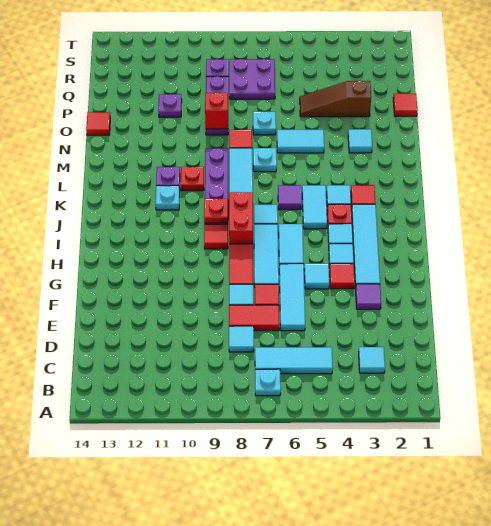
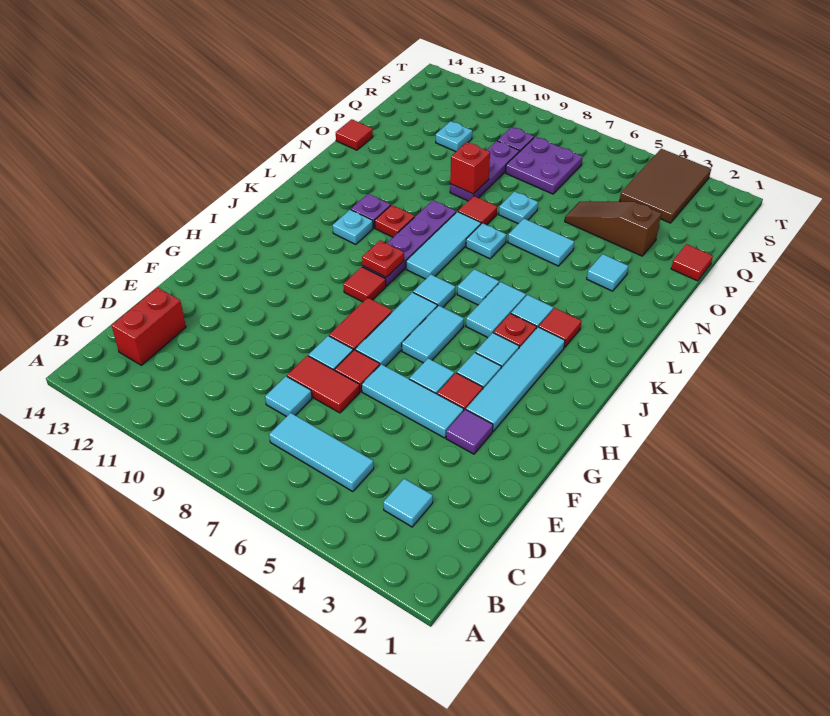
cyan 1x1 plate [255,369,281,396] -> cyan 1x1 plate moved to [436,121,472,152]
cyan 1x3 tile [279,264,305,331] -> cyan 1x3 tile turned to [362,364,464,438]
red 1x2 brick [229,192,253,244] -> red 1x2 brick moved to [112,288,186,365]
purple 1x1 tile [278,185,302,210] -> cyan 1x1 tile [457,269,499,305]
purple 1x1 plate [158,94,182,117] -> none
none -> brown 2x3 tile [620,149,711,223]

